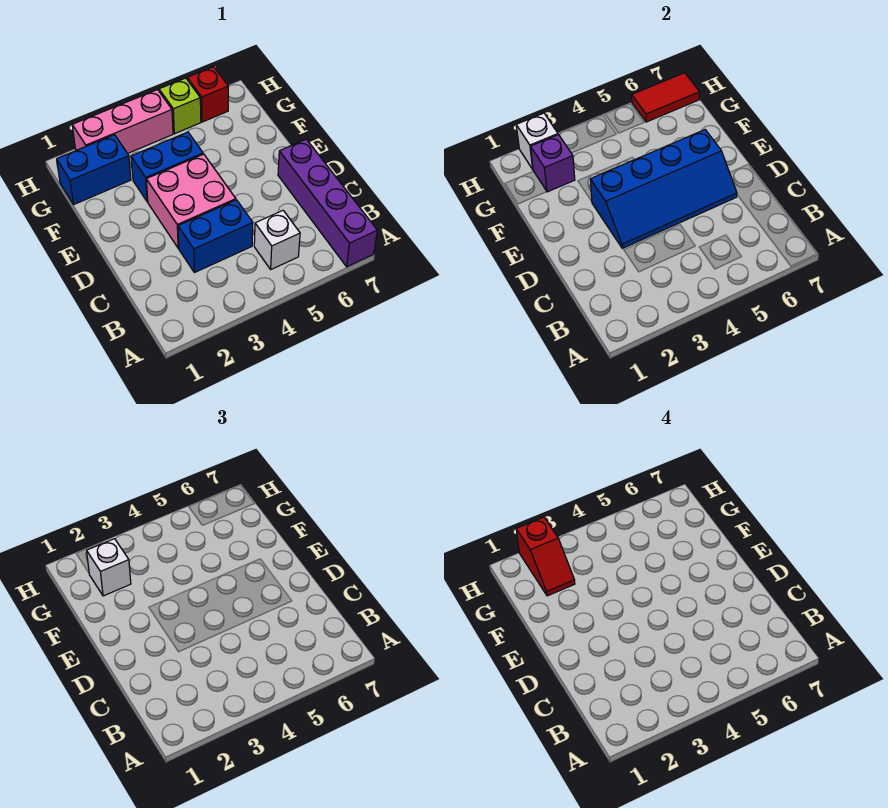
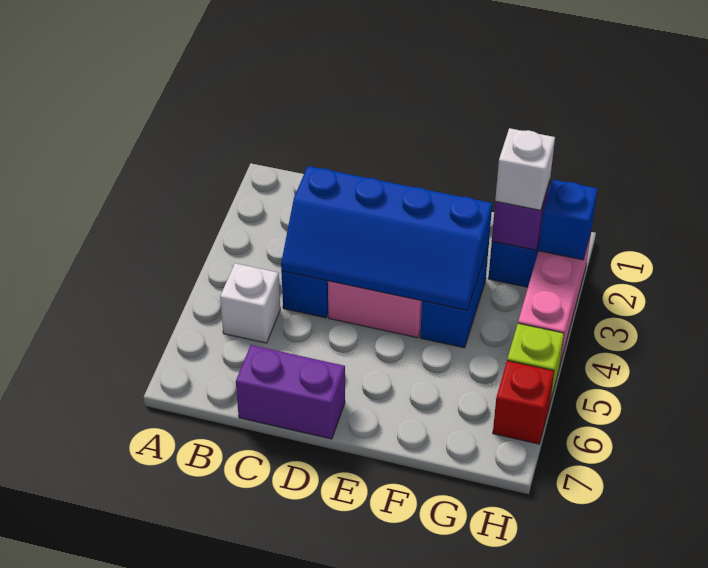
purple 1x4 brick [278,139,377,267] -> purple 1x2 brick [236,345,345,439]
blue 2x4 slope [590,130,737,248] -> blue 2x4 slope turned to [281,166,492,310]
red 1x2 slope [516,517,575,596] -> none
white 1x1 brick [516,113,558,169] -> blue 1x1 brick [539,180,598,260]
red 1x2 tile [632,73,700,122] -> none

